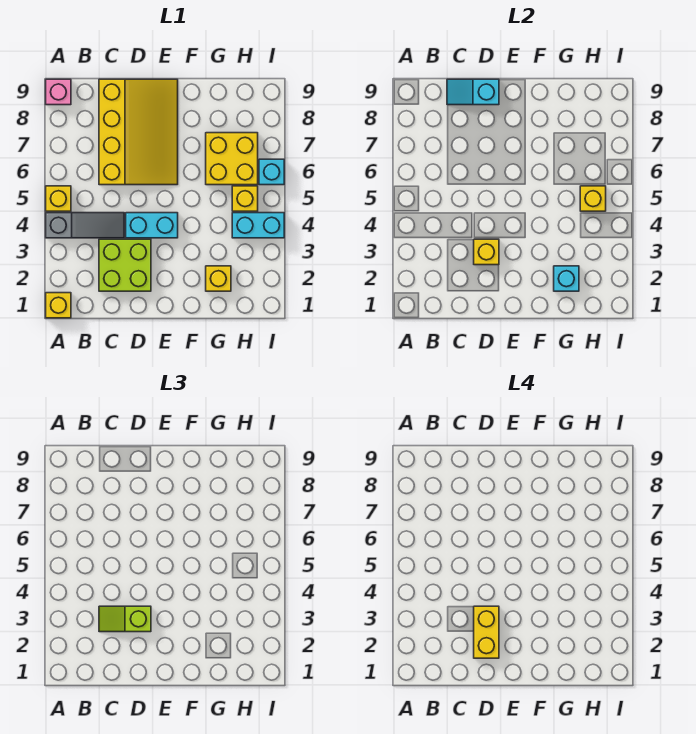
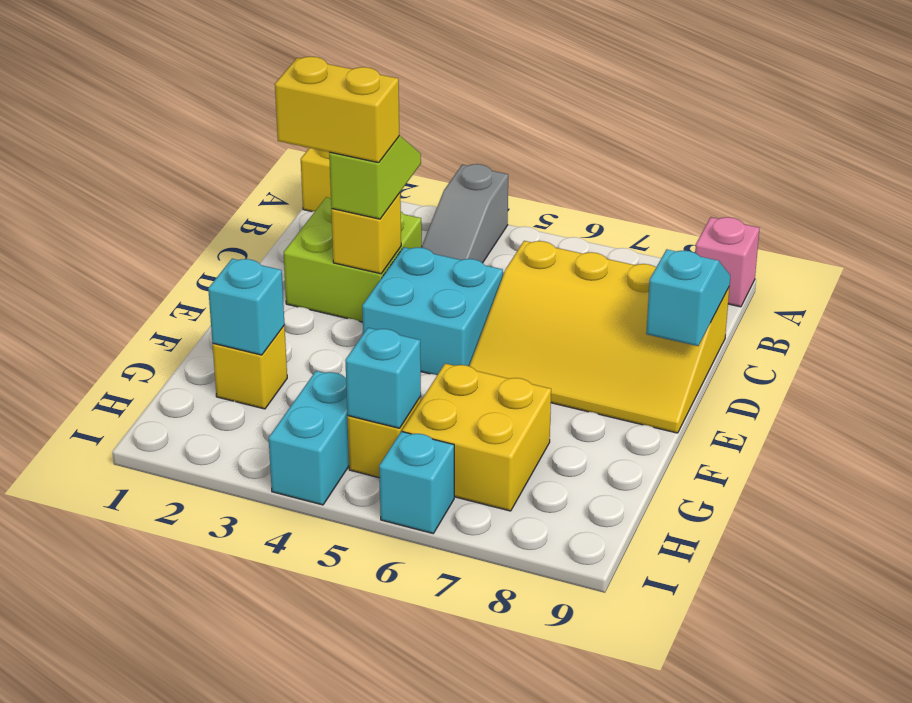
yellow 1x1 brick [46,186,71,211] -> none
cyan 1x2 brick [126,213,178,238] -> cyan 2x2 brick [362,247,503,375]
yellow 1x1 brick [580,186,606,211] -> cyan 1x1 brick [345,328,421,428]

